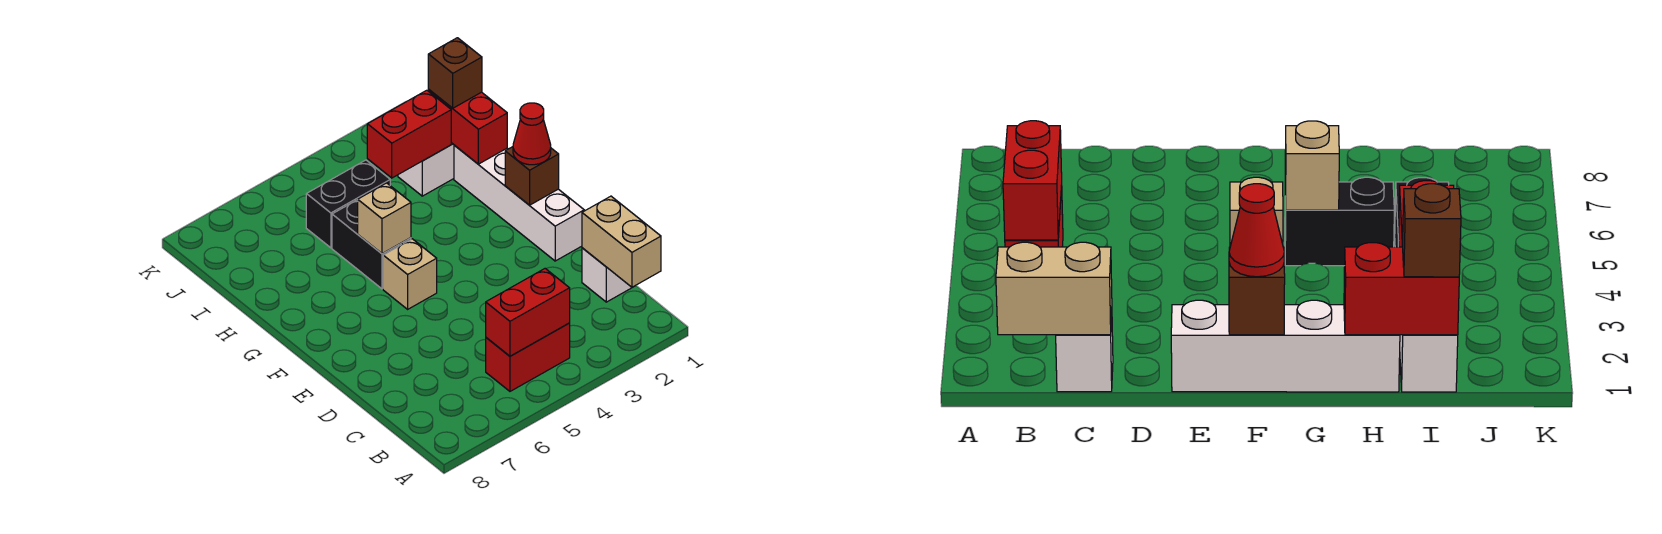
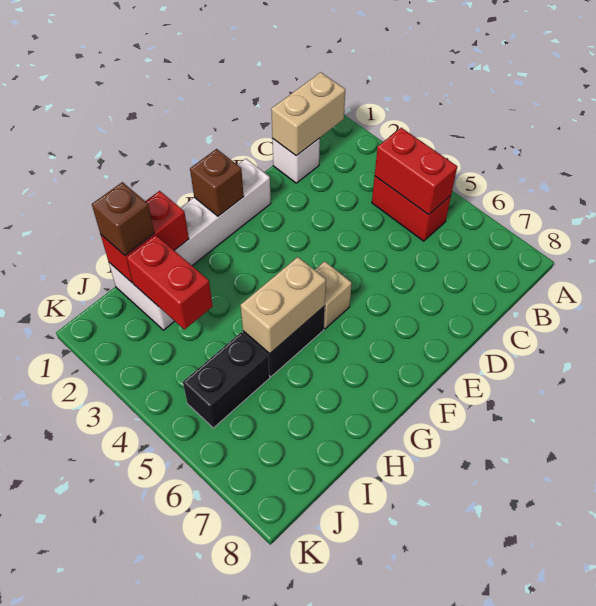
red 1x1 cone [513,103,551,165] -> none
tan 1x1 brick [358,183,411,254] -> tan 1x2 brick [240,257,326,354]
black 1x2 brick [306,160,390,248] -> black 1x2 brick turned to [183,332,270,428]

